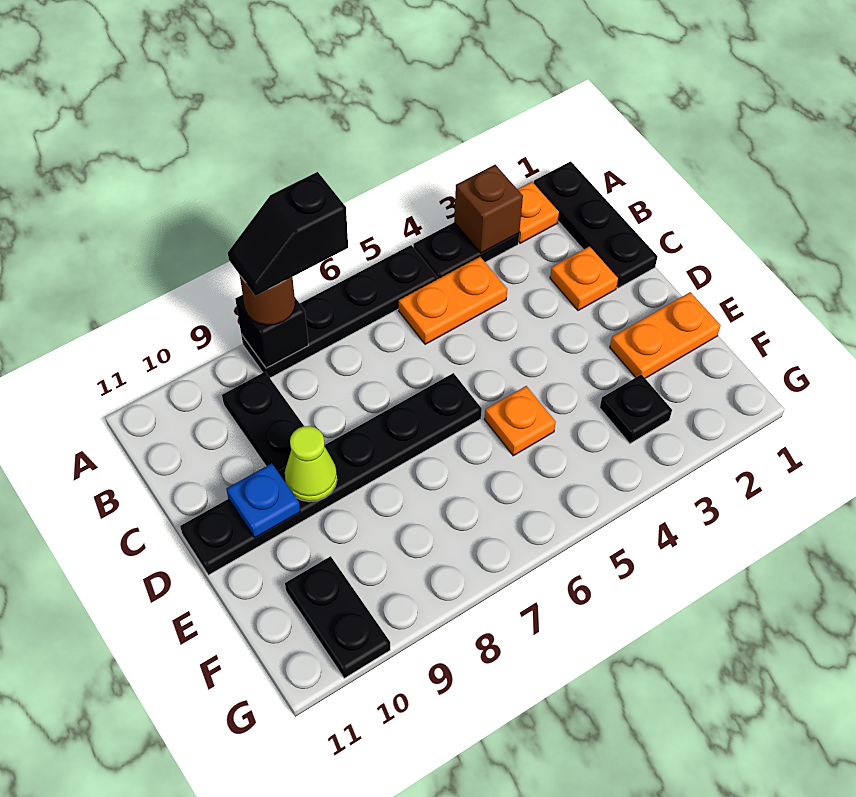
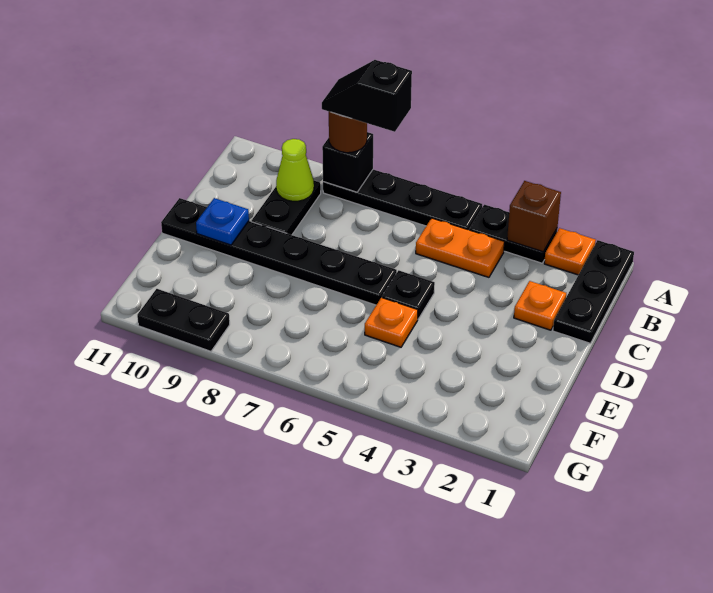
lime 1x1 cone [285,426,337,502] -> lime 1x1 cone moved to [276,139,314,201]
orange 1x2 plate [610,292,721,378] -> none
black 1x1 plate [600,374,672,444] -> black 1x1 plate moved to [382,270,435,319]
black 1x2 plate [285,556,390,678] -> black 1x2 plate turned to [137,289,230,351]

